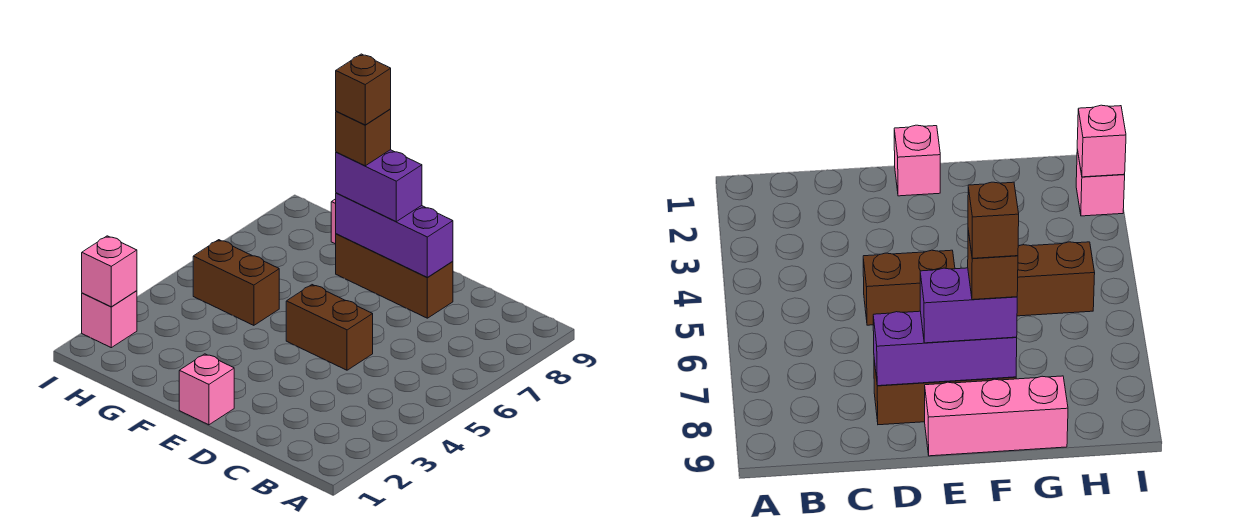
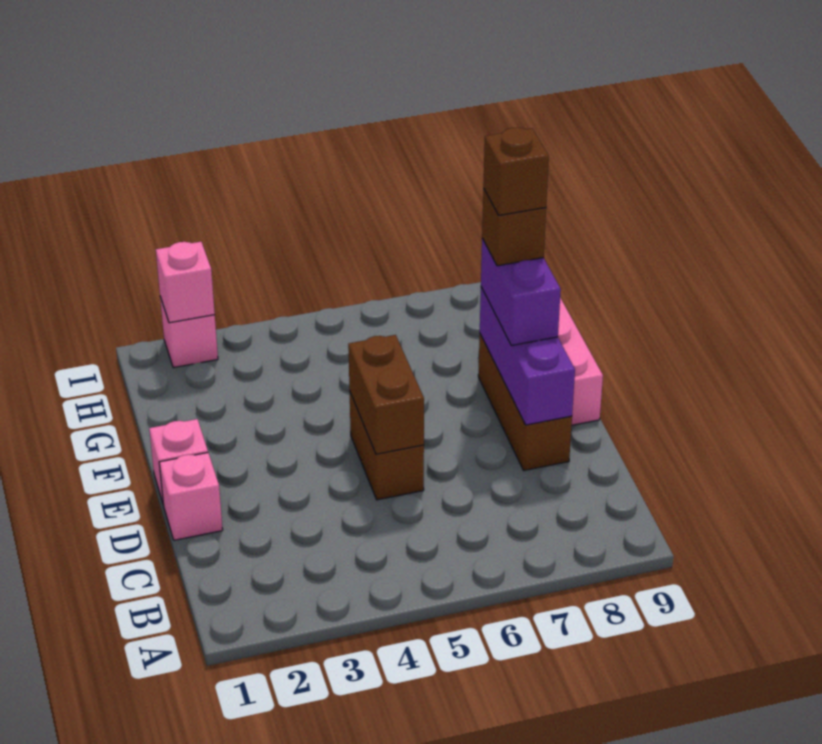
none -> pink 1x1 brick [159,453,223,540]
brown 1x2 brick [193,240,279,325] -> brown 1x2 brick moved to [348,335,424,454]

